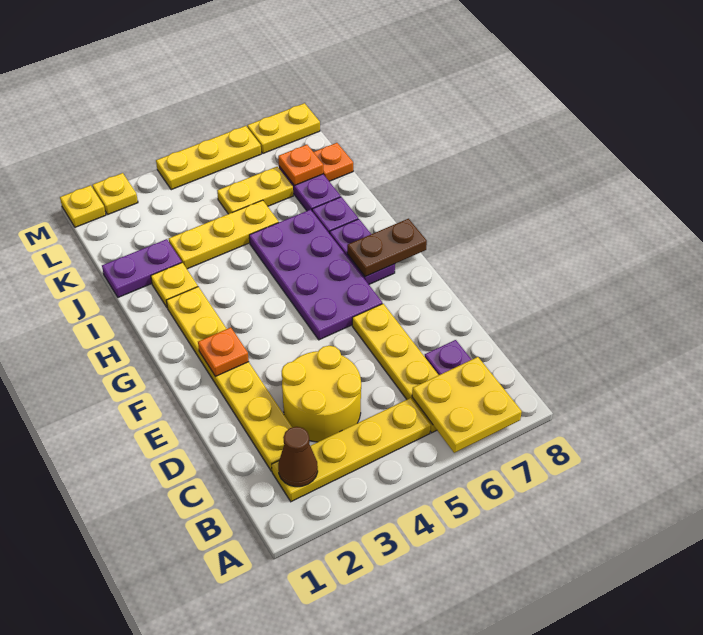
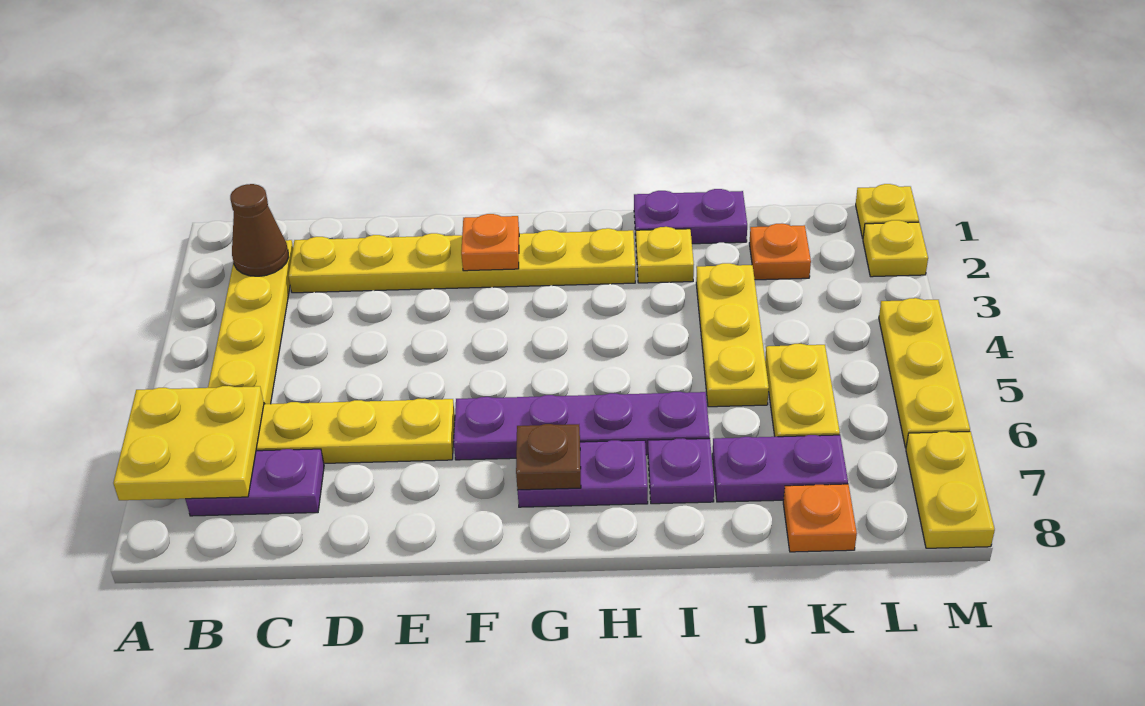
yellow 2x2 round brick [282,346,361,442] -> none
purple 2x4 plate [249,210,382,340] -> purple 1x4 plate [454,392,710,460]
brown 1x2 plate [347,219,427,277] -> brown 1x1 plate [516,424,581,490]
purple 1x2 plate [102,239,182,297] -> purple 1x2 plate turned to [634,189,747,244]
orange 1x1 plate [278,145,323,185] -> orange 1x1 plate moved to [749,224,811,280]

